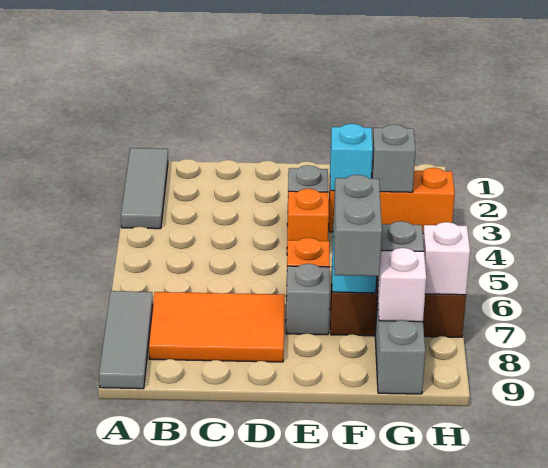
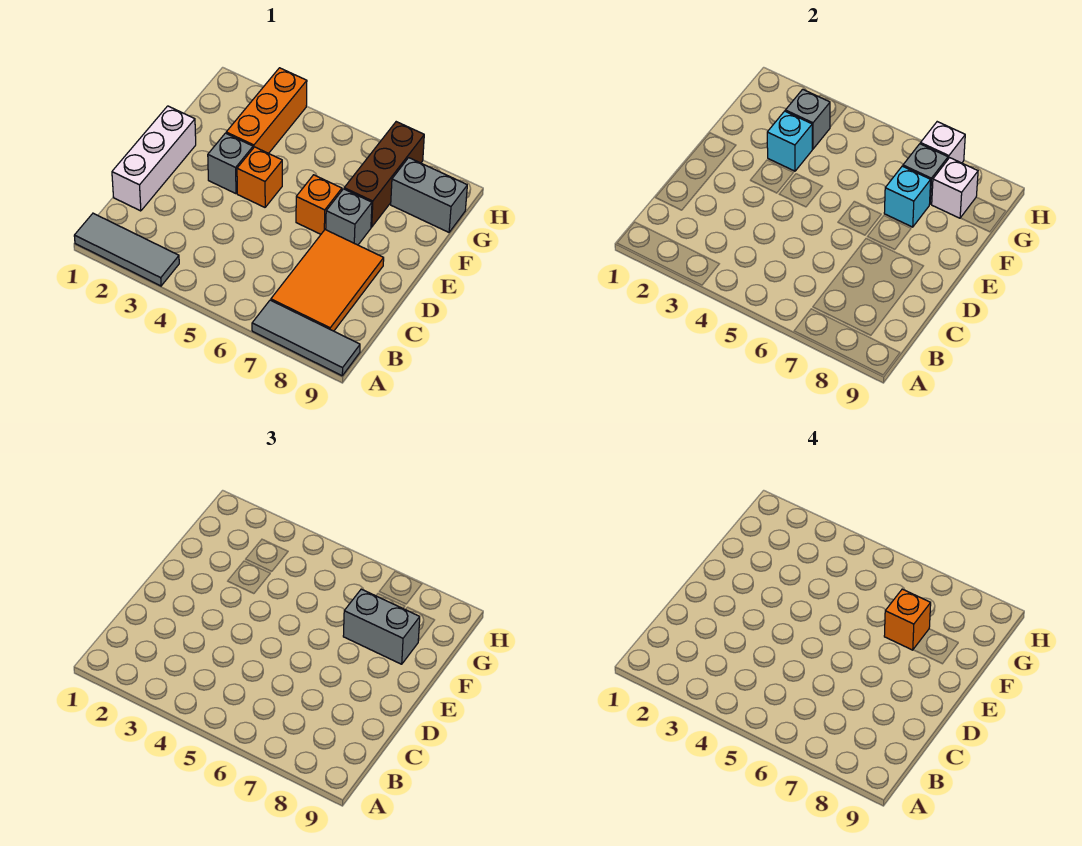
none -> white 1x3 brick [112,106,196,211]
none -> orange 1x1 brick [884,589,931,650]

